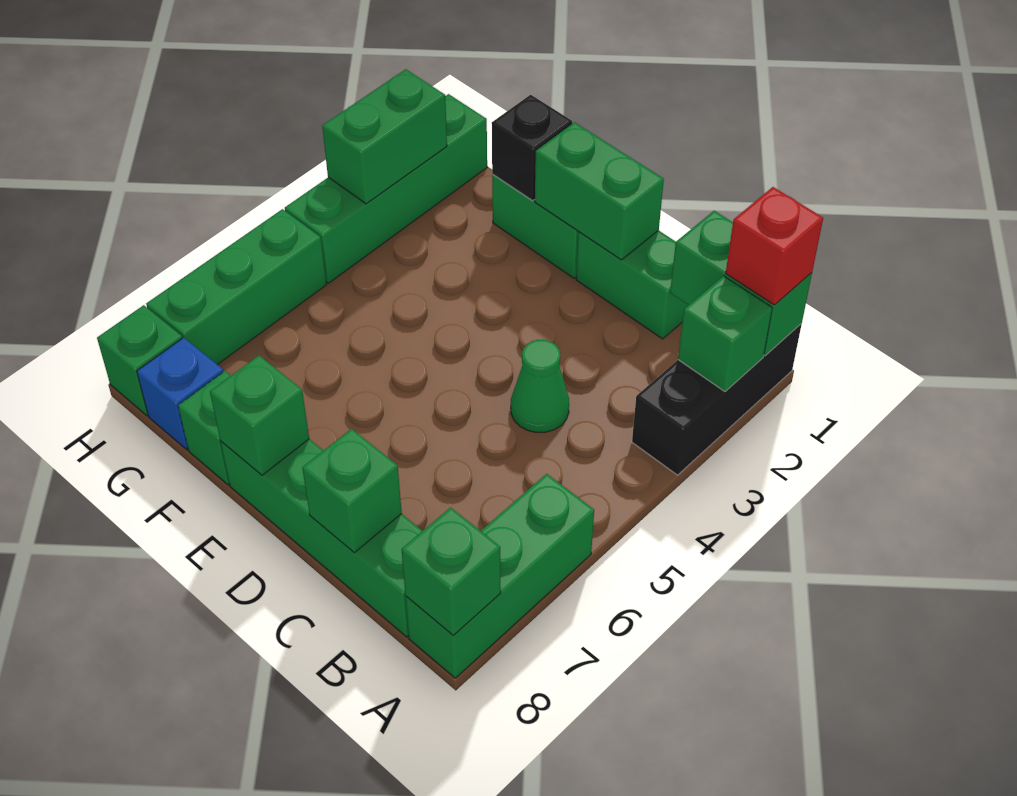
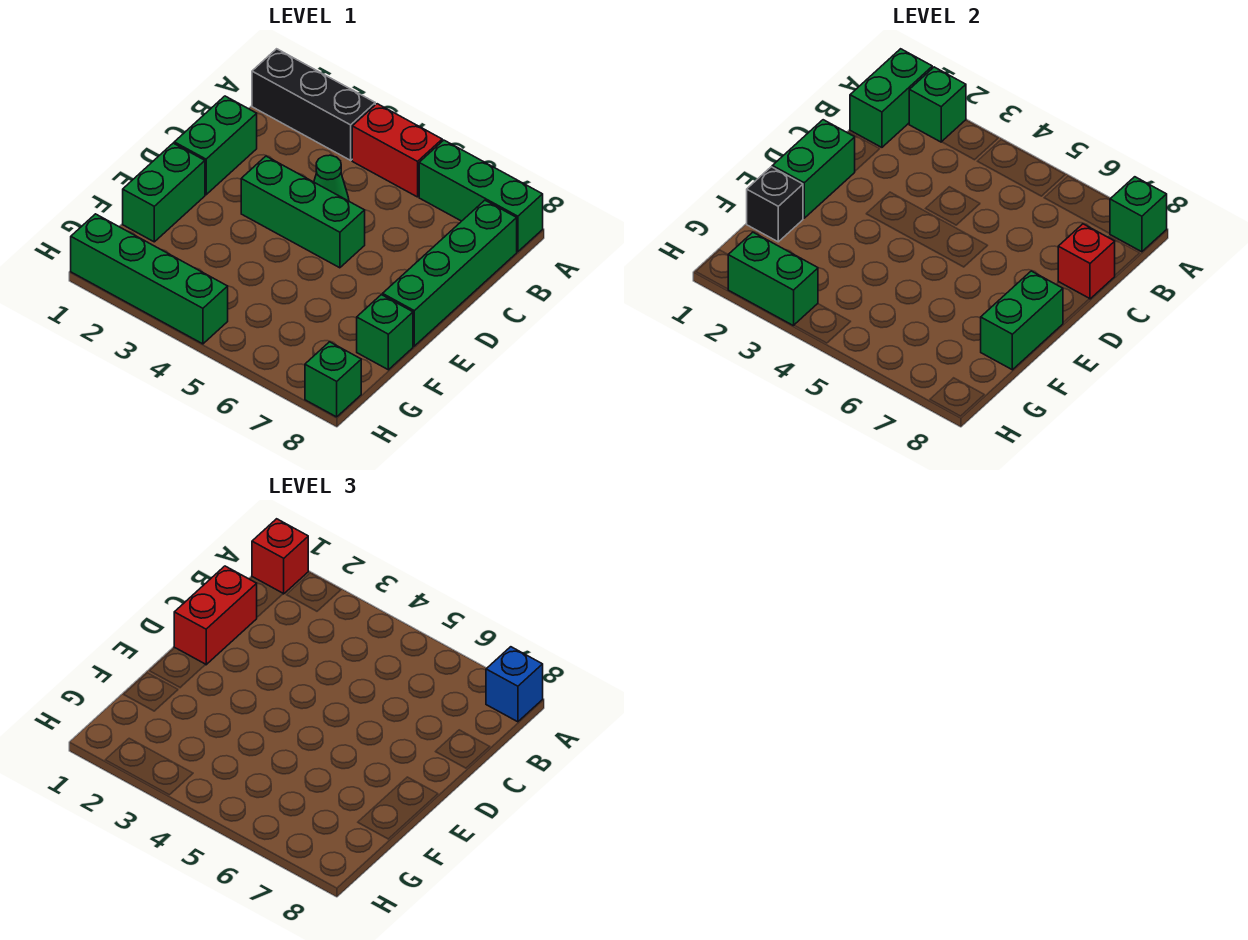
none -> red 1x2 brick [352,104,442,197]
none -> red 1x2 brick [174,566,257,665]
green 1x1 brick [302,429,402,553] -> red 1x1 brick [1058,224,1115,299]
green 1x1 brick [210,355,309,475] -> green 1x2 brick [981,271,1063,370]
blue 1x1 brick [137,338,223,450] -> blue 1x1 brick moved to [486,647,543,722]
green 1x3 brick [146,209,326,365] -> green 1x3 brick moved to [241,156,365,268]

